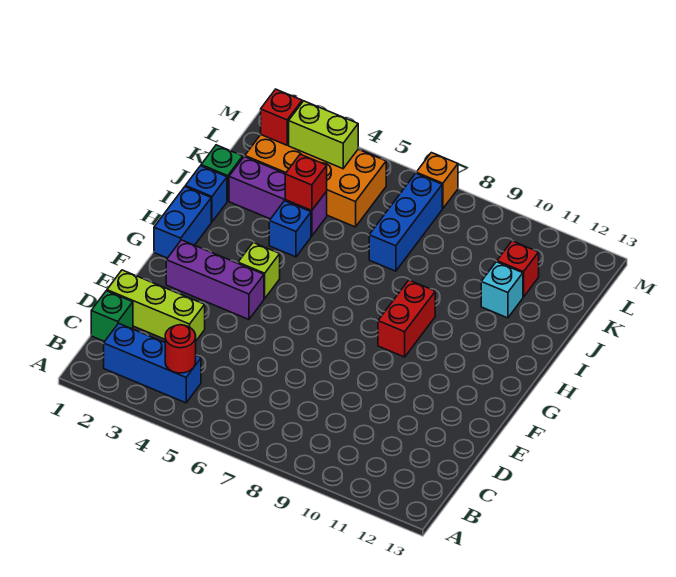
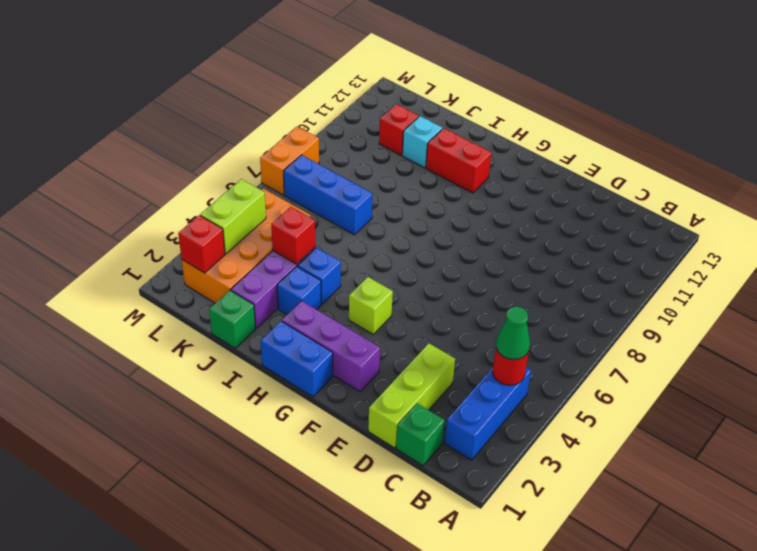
none -> green 1x1 cone [496,307,530,360]
purple 1x3 brick [166,240,264,319] -> purple 1x3 brick turned to [282,301,380,392]
red 1x2 brick [378,280,435,357] -> red 1x2 brick moved to [426,128,491,193]
blue 1x1 brick [185,166,227,222] -> blue 1x1 brick moved to [277,266,321,315]
orange 1x1 brick [416,153,458,209] -> orange 1x2 brick [260,127,319,195]

